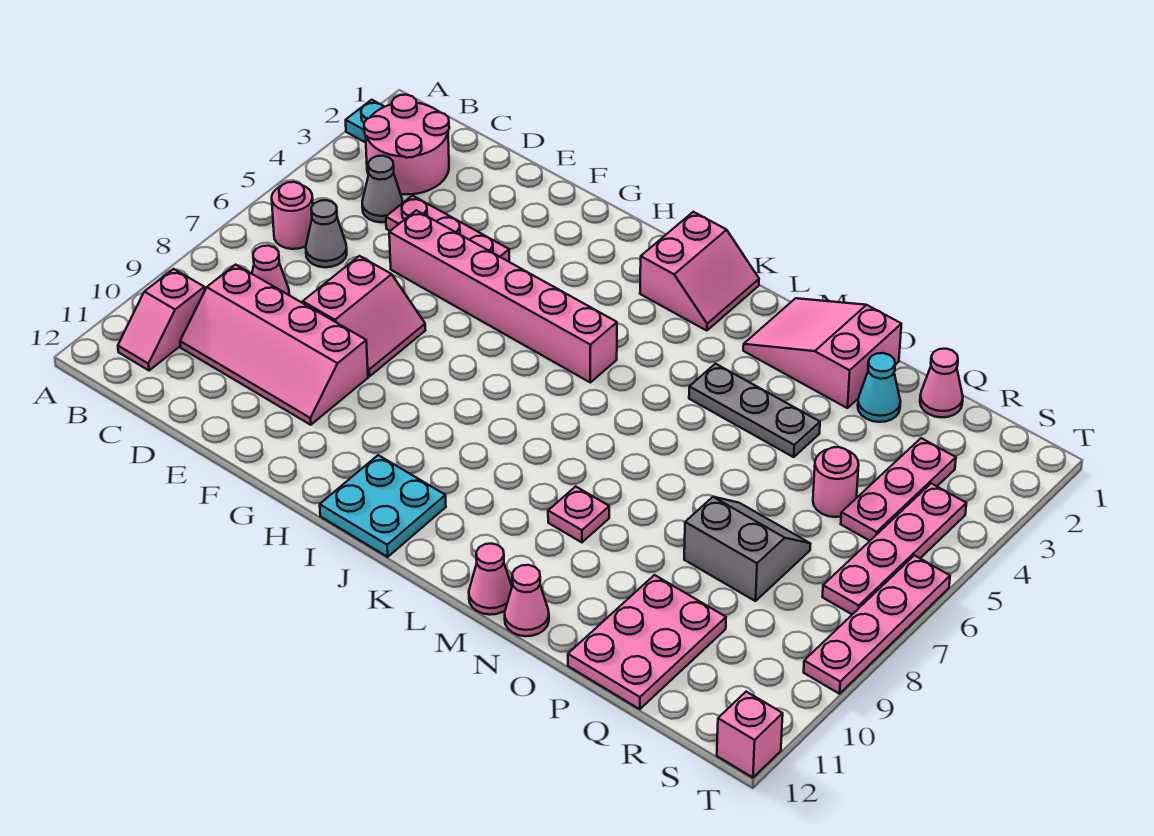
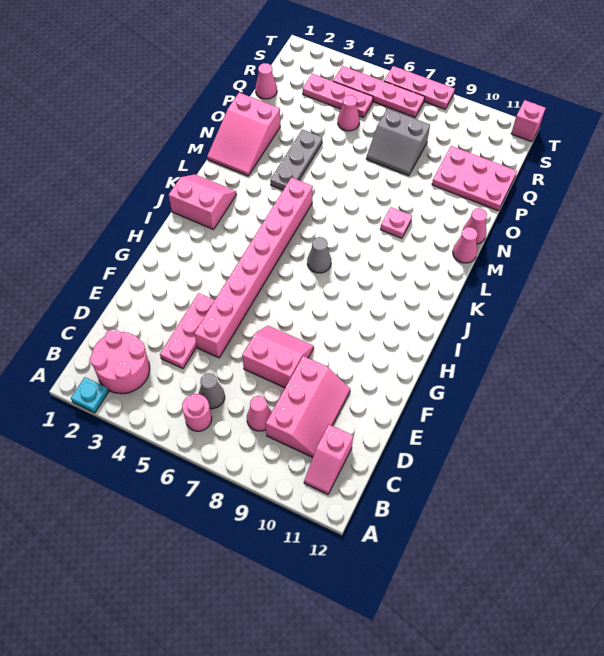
pink 1x2 slope [118,269,205,371] -> pink 1x2 slope turned to [304,425,353,494]
grey 1x1 cone [362,156,403,222] -> grey 1x1 cone moved to [307,237,331,273]
pink 2x4 slope [180,265,368,425] -> pink 2x3 slope [266,356,350,457]
pink 1x6 brick [389,210,617,382] -> pink 1x8 brick [194,178,313,358]
cyan 2x2 plate [320,455,446,557] -> none
cyan 1x1 cone [858,353,901,422] -> none
grey 2x2 slope [684,497,810,601] -> grey 2x2 slope turned to [366,109,430,176]
pink 1x1 round brick [813,447,859,517] -> pink 1x1 cone [338,95,360,131]
pink 1x4 plate [804,555,950,694] -> pink 1x3 plate [384,66,455,109]

